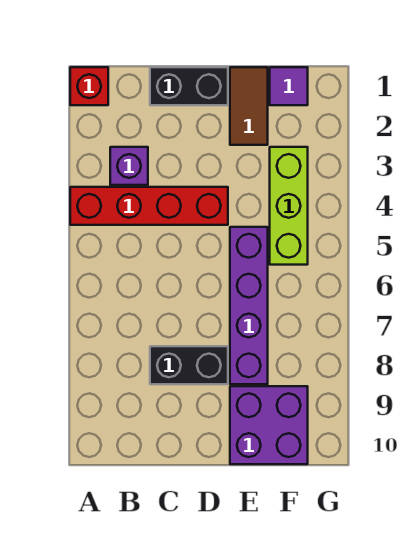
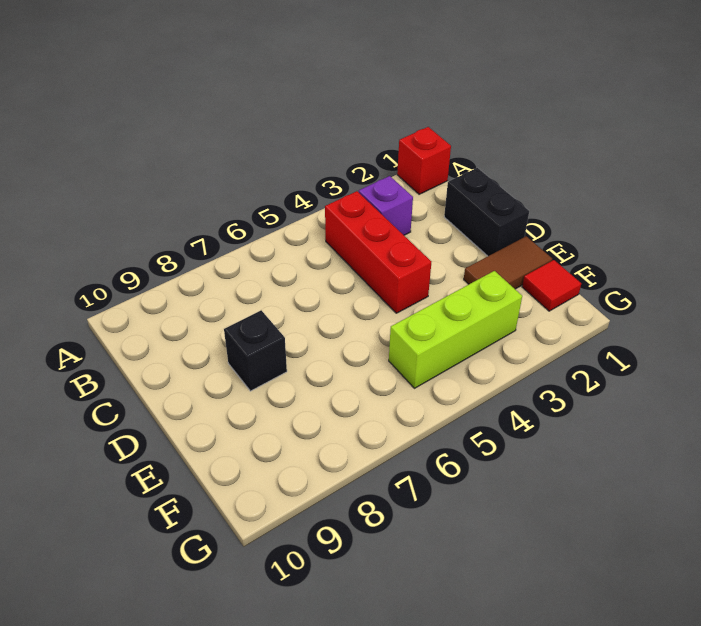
red 1x4 brick [70,187,228,225] -> red 1x3 brick [325,191,431,313]
black 1x2 brick [150,346,228,384] -> black 1x1 brick [224,310,287,391]
purple 1x4 brick [230,227,268,384] -> none
purple 2x2 brick [230,386,308,464] -> none
purple 1x1 tile [270,67,308,105] -> red 1x1 tile [522,260,581,311]

